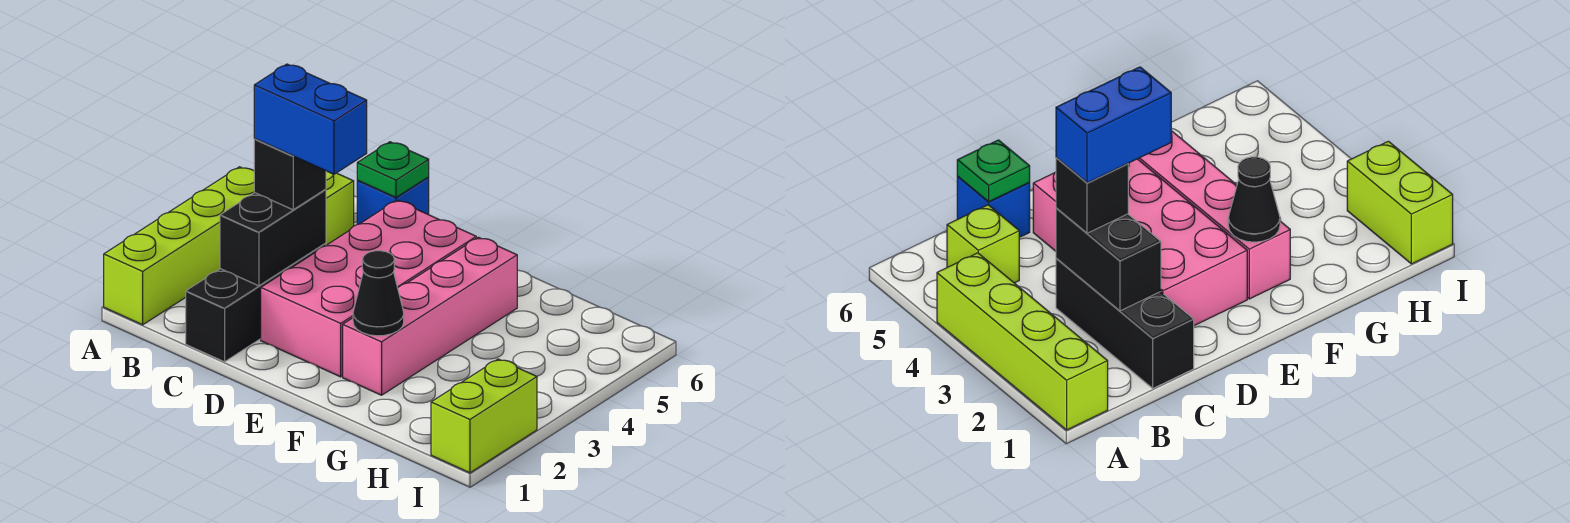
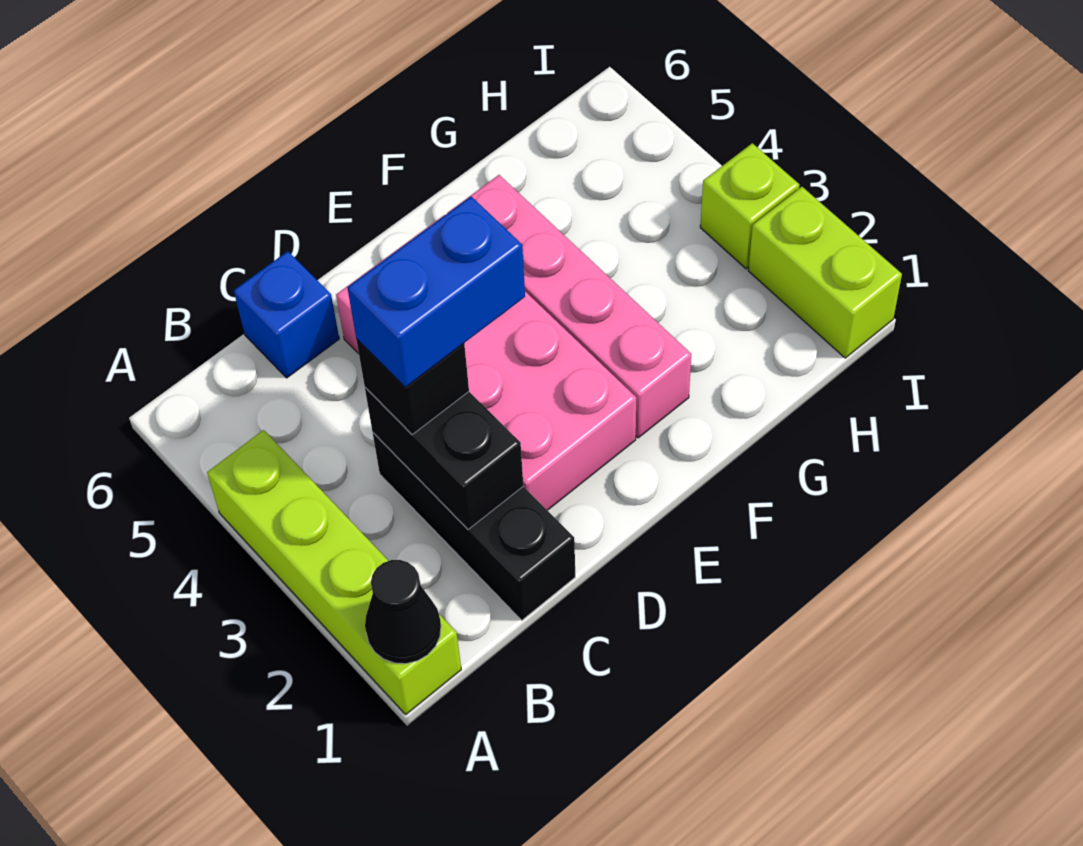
lime 1x1 brick [326,171,354,245] -> lime 1x1 brick moved to [700,143,799,269]
green 1x1 plate [357,142,429,197] -> none
black 1x1 cone [353,251,404,336] -> black 1x1 cone moved to [365,560,441,664]

